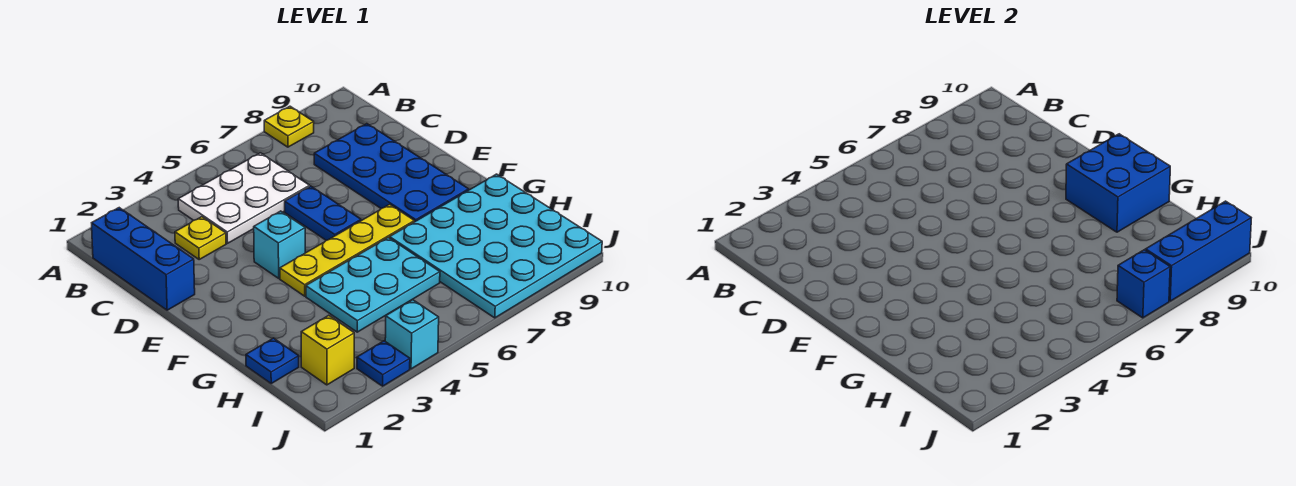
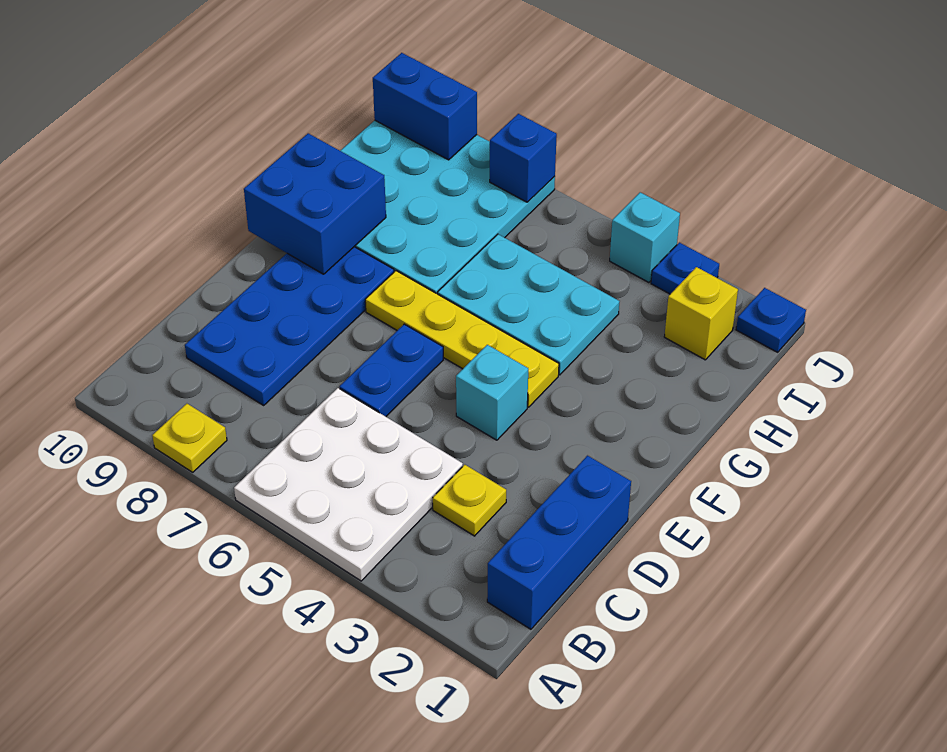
white 2x3 plate [178,153,310,243] -> white 3x3 plate [234,388,463,581]
blue 1x1 plate [246,338,299,383] -> blue 1x1 plate moved to [736,288,806,352]
blue 1x3 brick [1146,201,1251,301] -> blue 1x2 brick [373,53,477,160]

